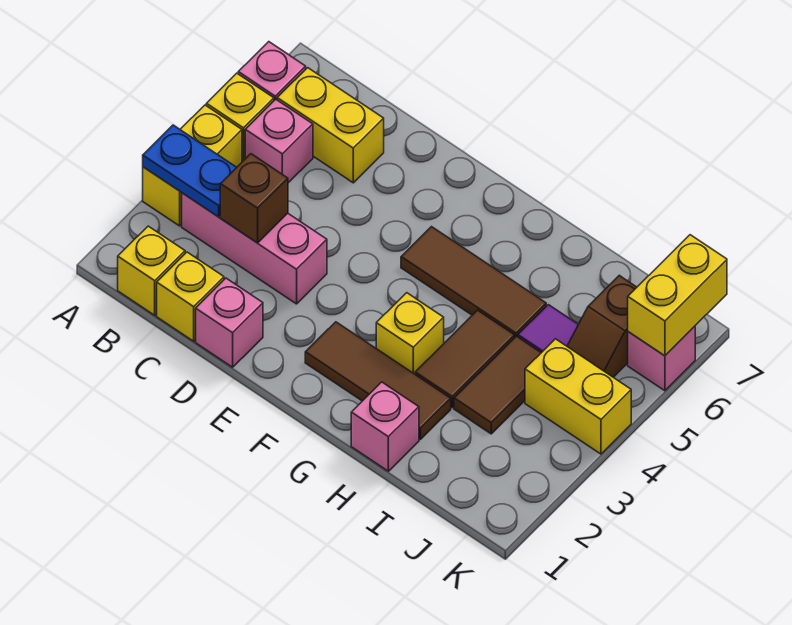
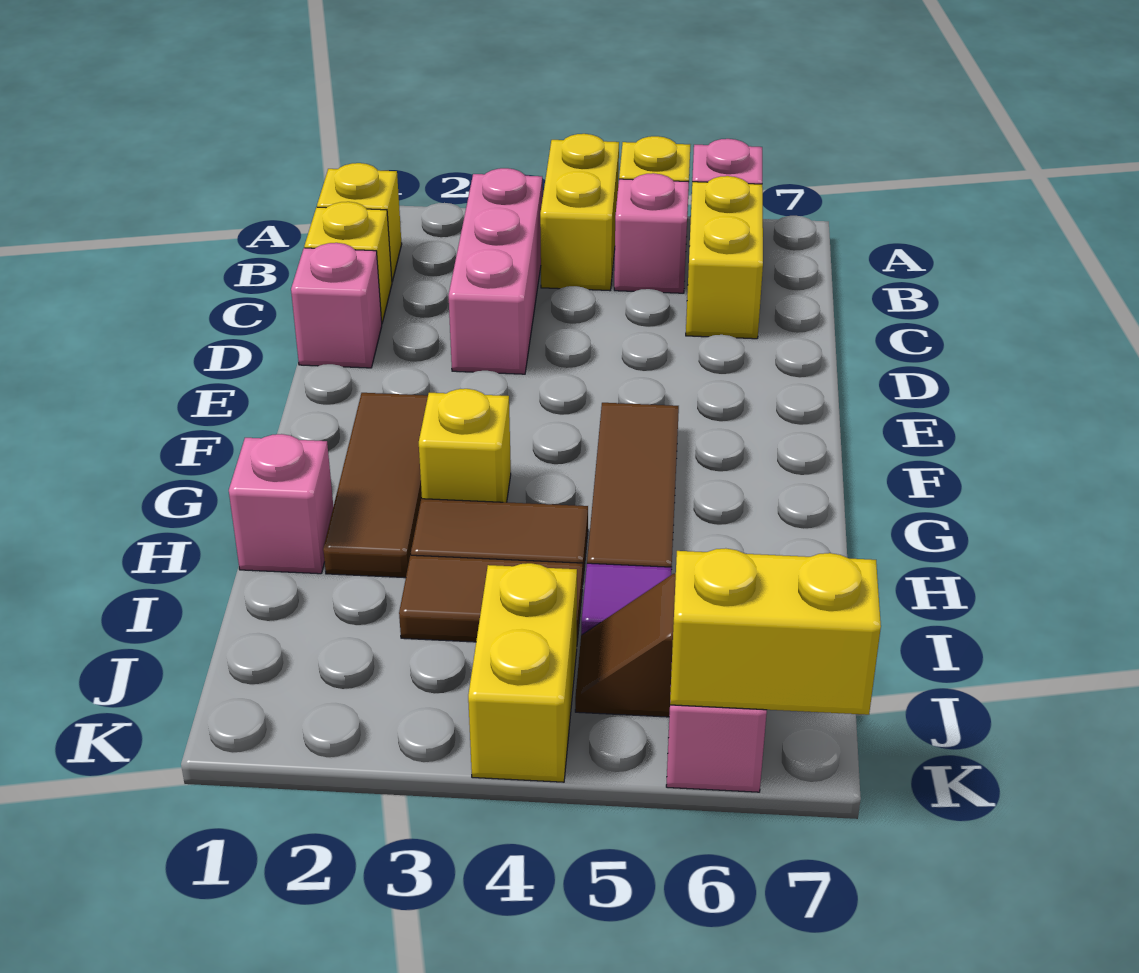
yellow 1x2 brick [143,105,242,226] -> yellow 1x2 brick turned to [540,134,619,290]
blue 1x2 plate [143,125,237,217] -> none
brown 1x1 brick [220,154,288,243] -> none

